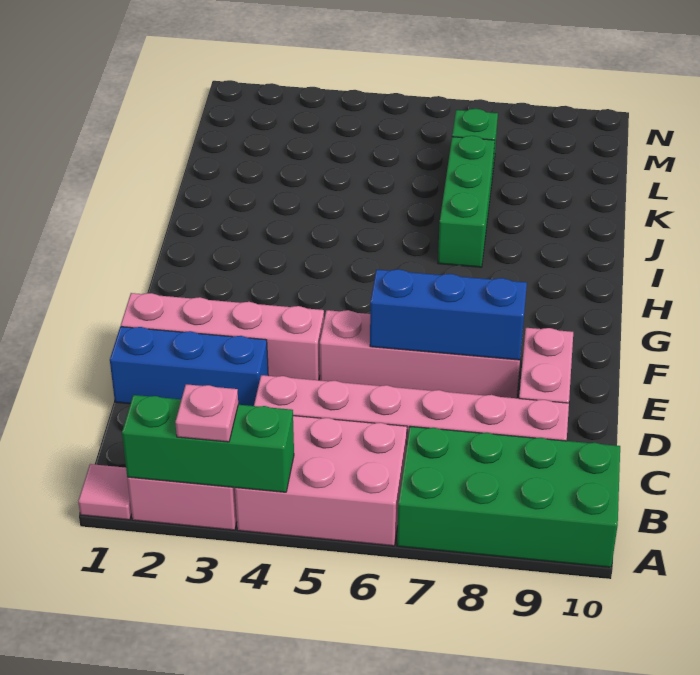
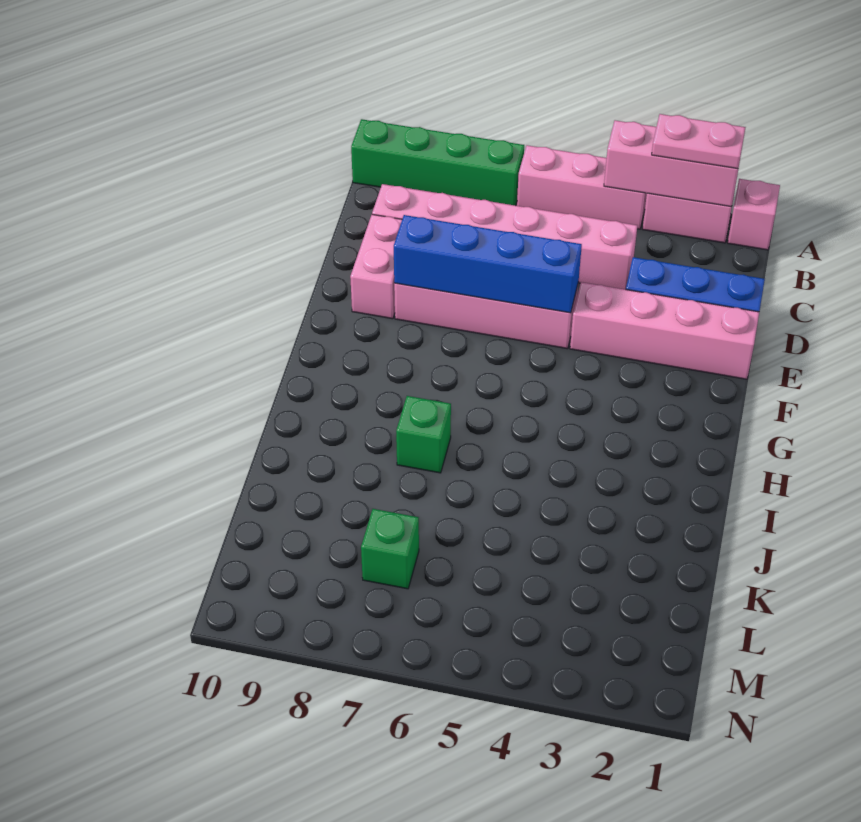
pink 1x1 tile [78,464,132,520] -> pink 1x1 brick [728,179,780,250]
green 1x3 brick [122,395,294,492] -> pink 1x3 brick [604,120,741,207]
pink 1x1 plate [175,384,238,442] -> pink 1x2 plate [652,114,746,169]
pink 2x3 brick [235,416,407,546] -> pink 1x3 brick [517,145,647,229]
green 2x4 brick [397,426,620,567] -> green 1x4 brick [351,119,524,206]
blue 1x3 brick [370,269,527,360] -> blue 1x4 brick [394,215,582,313]
green 1x3 brick [438,136,495,267] -> green 1x1 brick [396,396,451,473]

